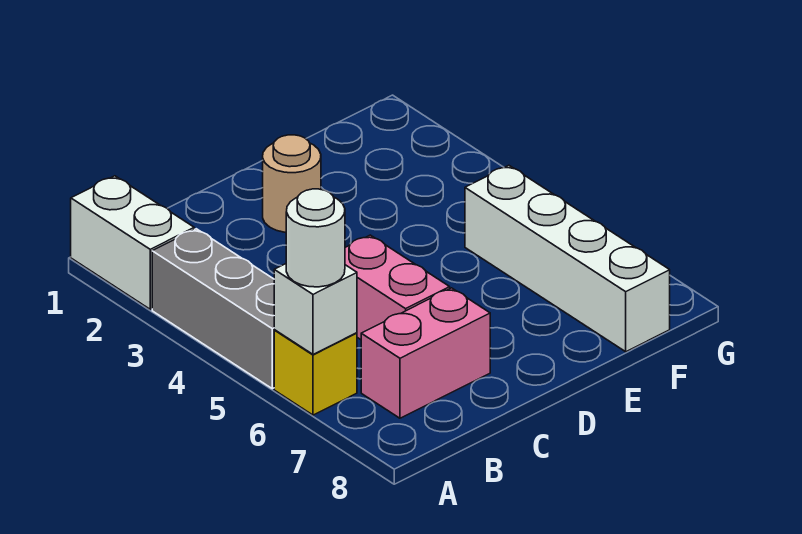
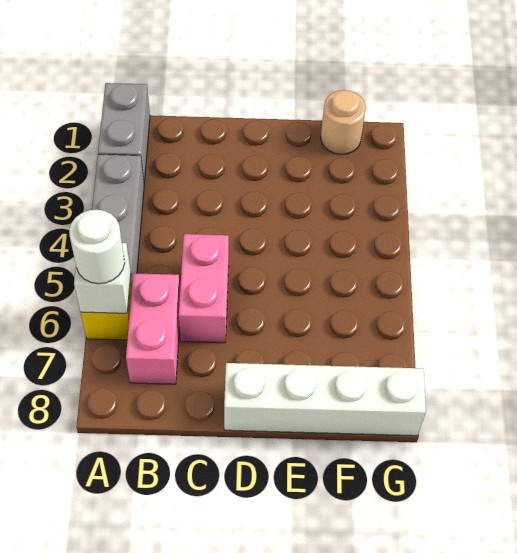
white 1x2 brick [71,176,194,309] -> grey 1x2 brick [98,83,150,183]
pink 1x2 brick [361,288,490,418] -> pink 1x2 brick turned to [126,273,180,384]
tan 1x1 round brick [263,135,321,233] -> tan 1x1 round brick moved to [321,90,366,154]
white 1x4 brick [465,165,670,352] -> white 1x4 brick turned to [224,363,426,436]

